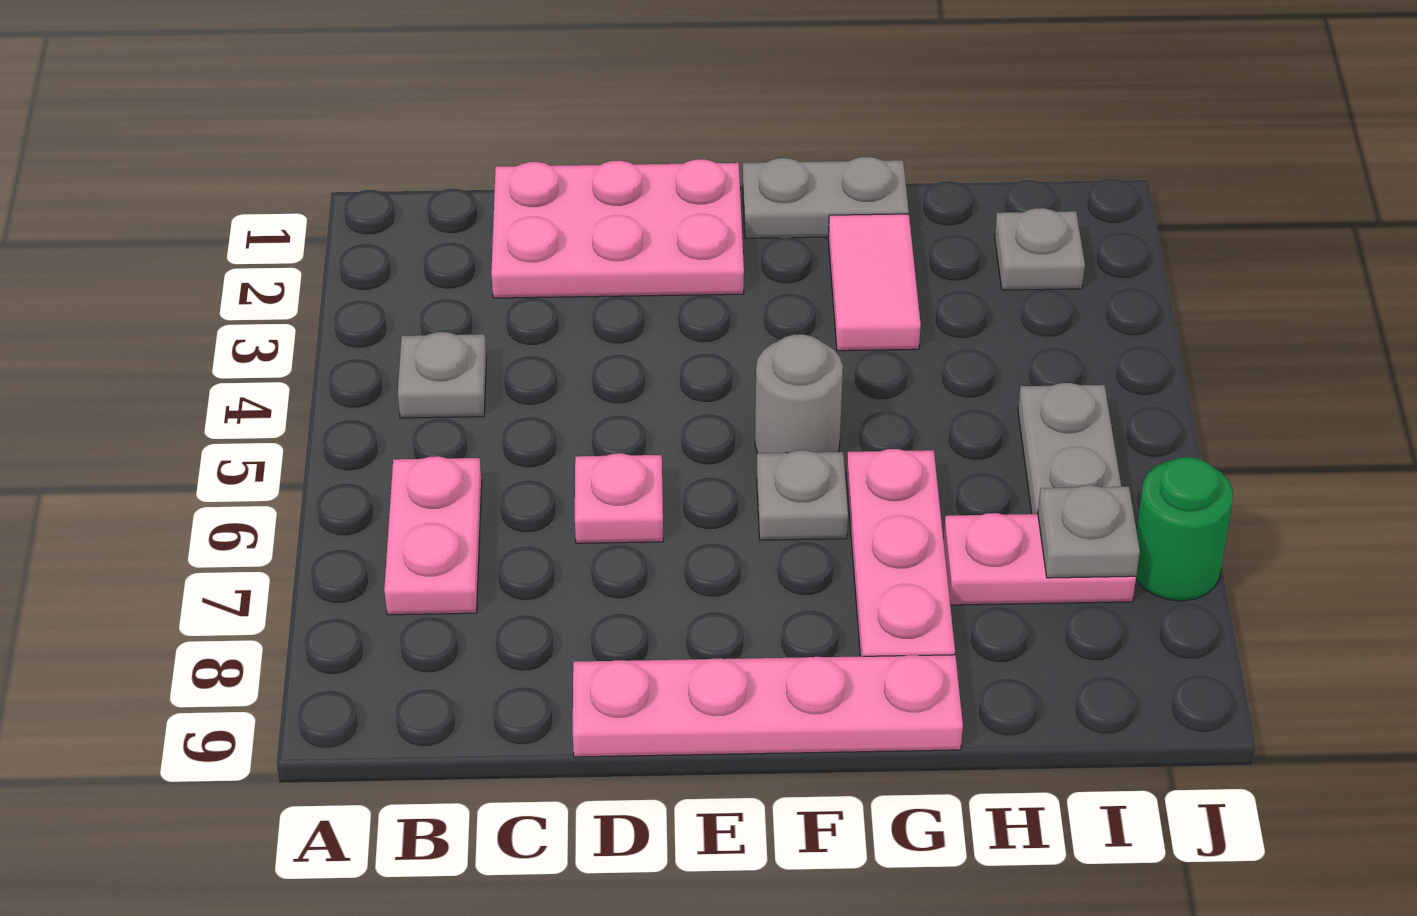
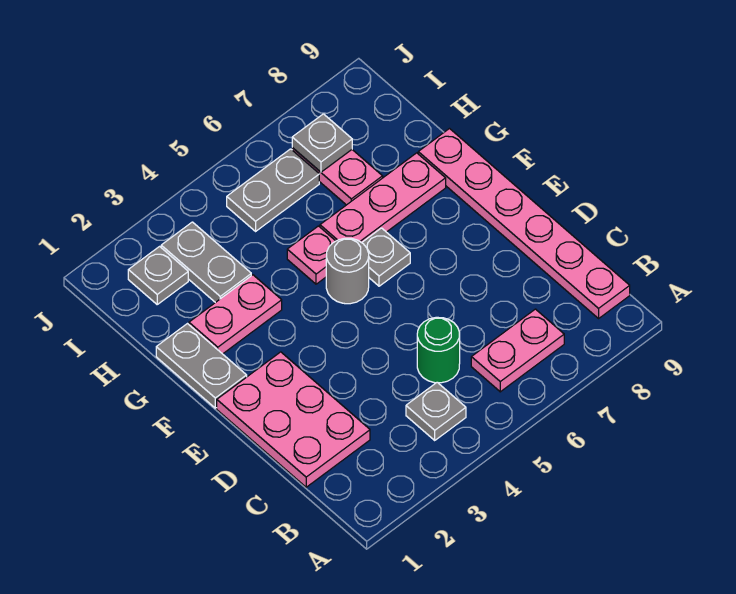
pink 1x1 plate [575,453,663,543] -> pink 1x1 plate moved to [287,226,335,284]
pink 1x4 plate [573,655,963,757] -> pink 1x6 plate [418,129,630,318]
pink 1x2 tile [828,214,921,351] -> pink 1x2 plate [189,275,282,354]
none -> grey 1x2 plate [161,222,251,303]
green 1x1 round brick [1136,457,1233,601] -> green 1x1 round brick moved to [417,317,460,383]

